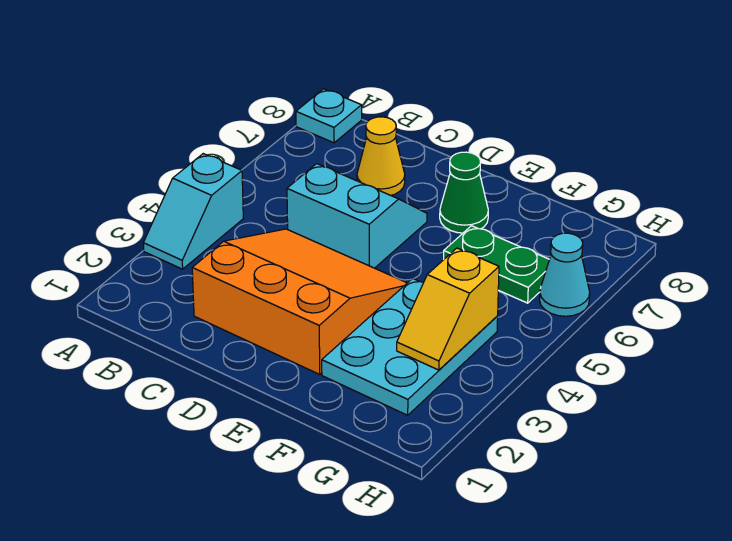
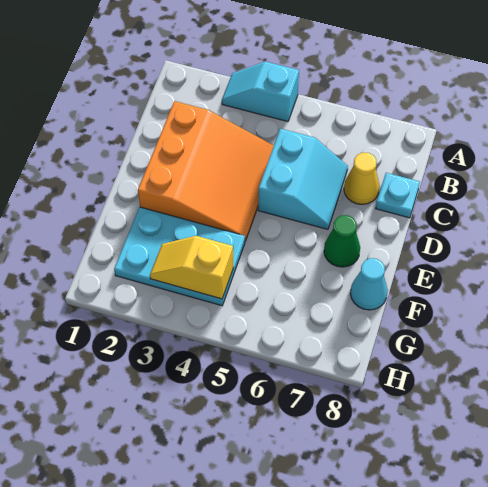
cyan 1x1 plate [296,89,362,143] -> cyan 1x1 plate moved to [376,173,420,218]
green 1x2 plate [444,226,549,303] -> none
cyan 1x1 cone [539,233,590,316] -> cyan 1x1 cone moved to [350,258,388,310]

